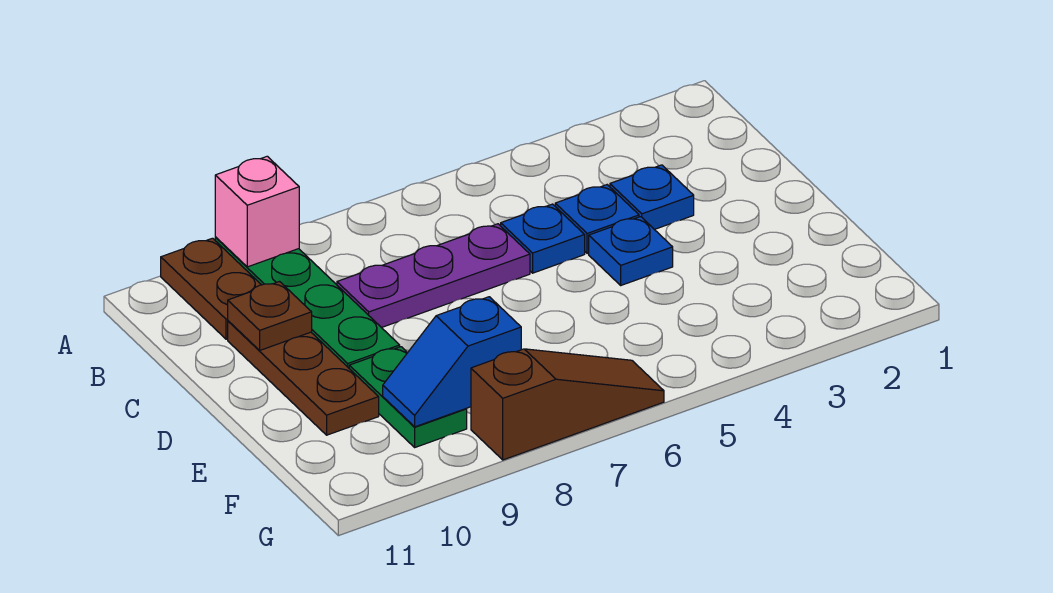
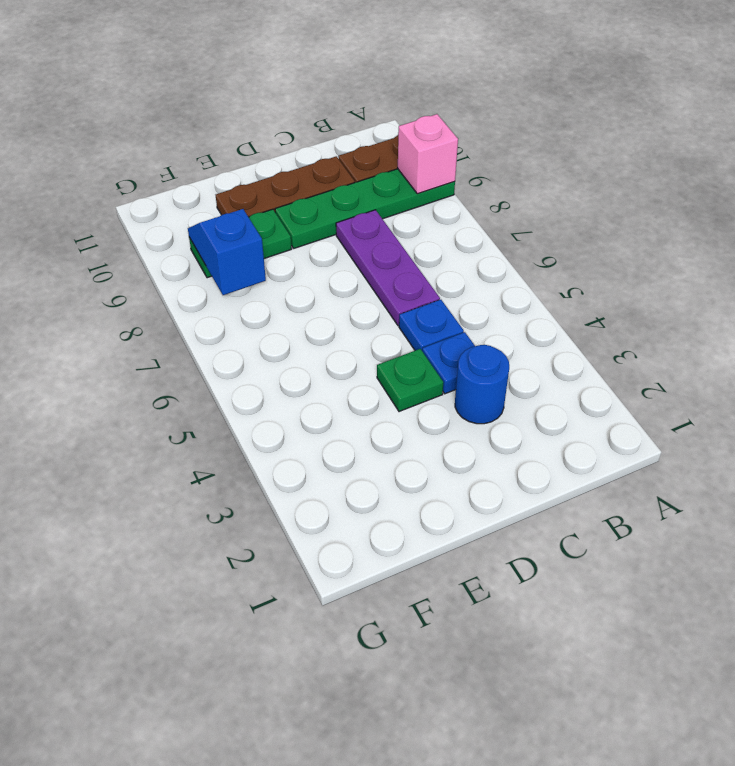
blue 1x1 plate [610,165,694,230] -> blue 1x1 round brick [455,345,509,424]
brown 1x1 plate [228,282,312,350] -> none
blue 1x1 plate [589,217,673,285] -> green 1x1 plate [377,349,443,412]
brown 1x3 slope [471,349,664,460] -> none

